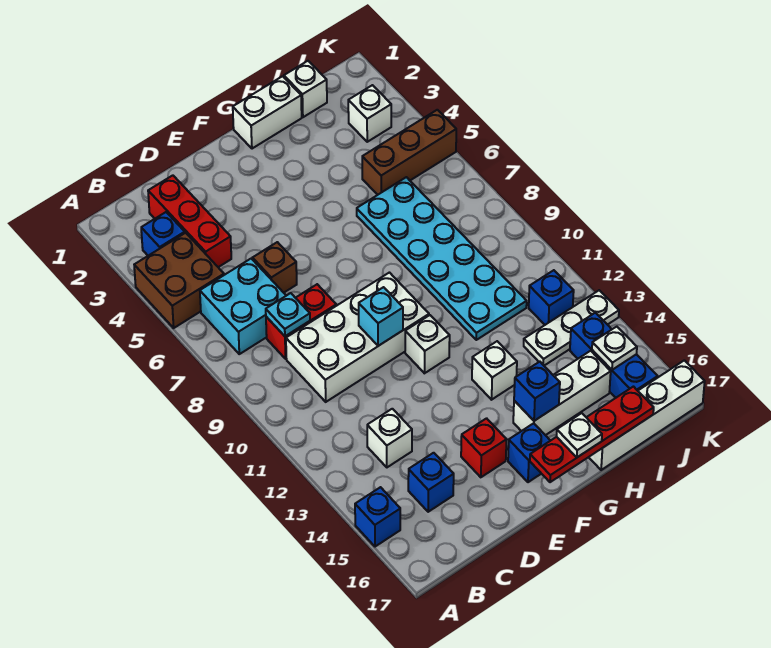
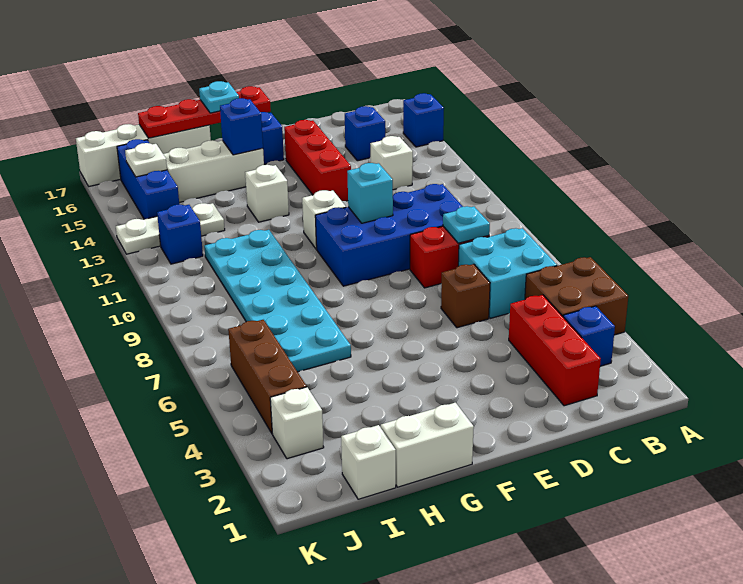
white 2x4 brick [286,273,429,402] -> blue 2x4 brick [315,184,463,286]
red 1x1 brick [461,418,507,477] -> red 1x3 brick [284,120,351,201]
white 1x1 plate [556,413,602,457] -> cyan 1x1 plate [199,81,239,113]
brown 1x3 brick [362,110,456,195] -> brown 1x3 brick turned to [228,320,307,433]

